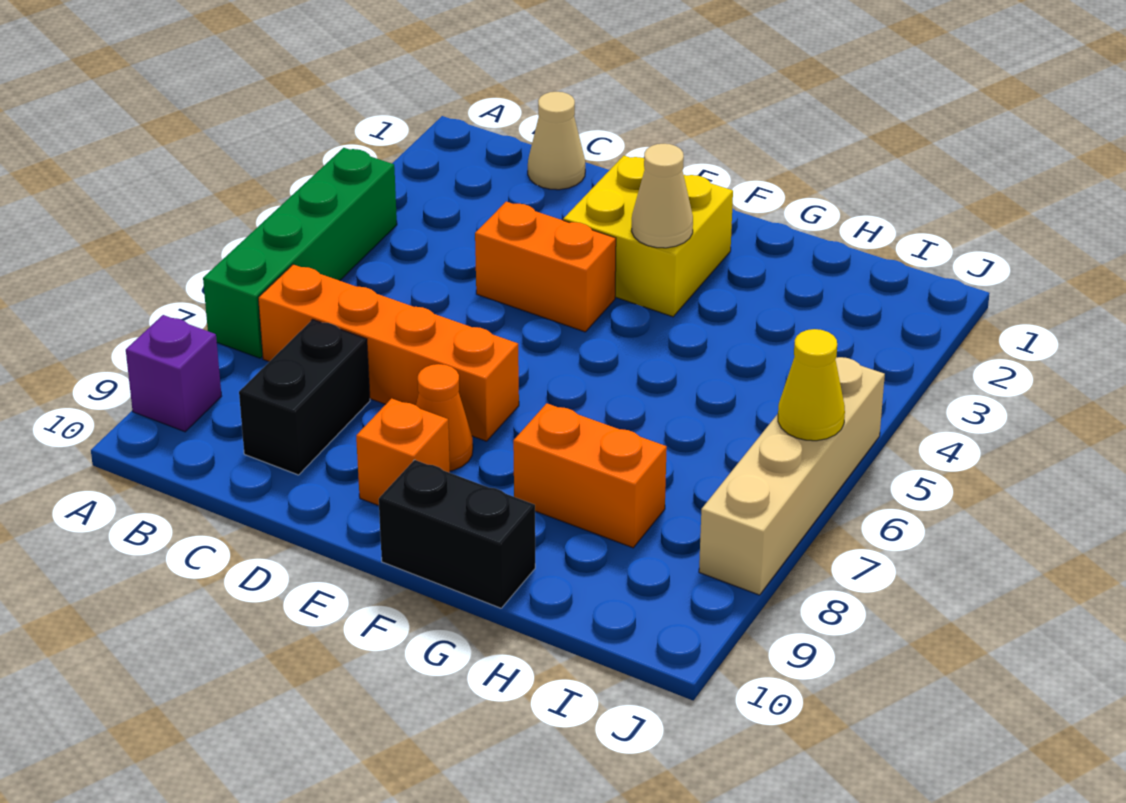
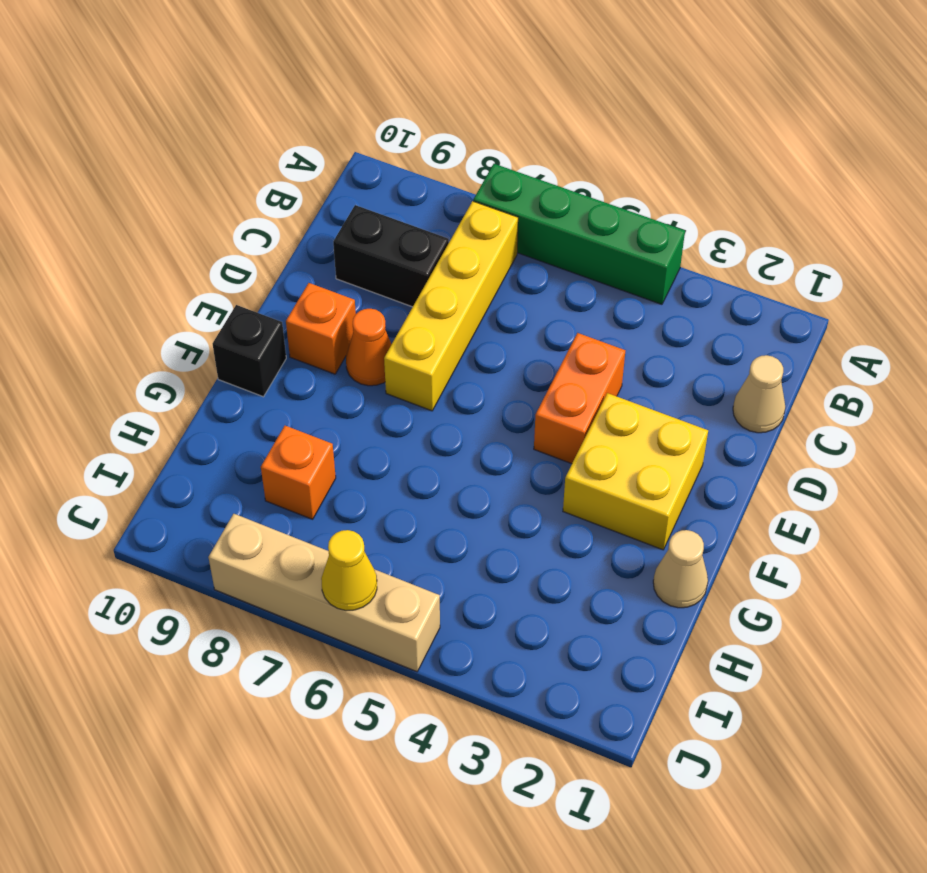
purple 1x1 brick [126,315,222,432] -> none
orange 1x4 brick [258,264,519,441] -> yellow 1x4 brick [384,201,518,411]
tan 1x1 cone [631,144,693,248] -> tan 1x1 cone moved to [653,530,708,608]
black 1x2 brick [379,460,535,608] -> black 1x1 brick [213,305,286,397]
orange 1x2 brick [513,403,667,548] -> orange 1x1 brick [261,426,336,519]

